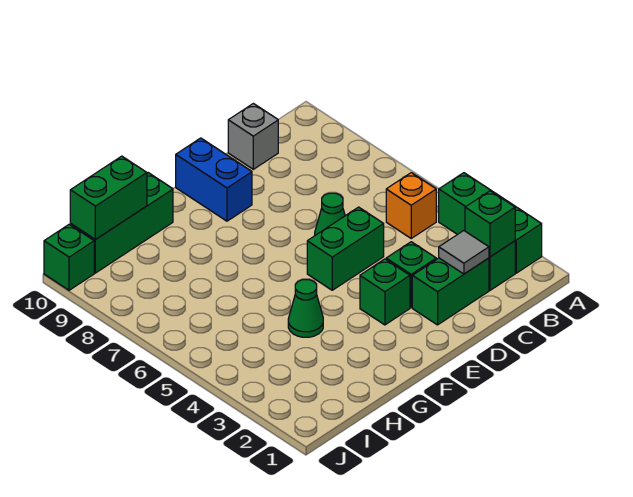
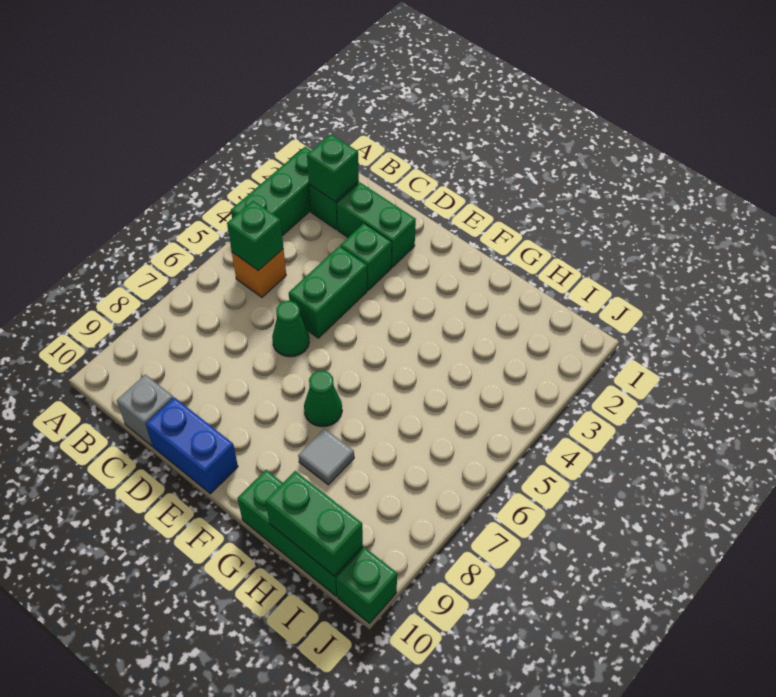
grey 1x1 tile [439,231,489,274] -> grey 1x1 tile moved to [298,429,354,485]
green 1x2 brick [307,207,384,290] -> green 1x2 brick turned to [289,246,367,338]
green 1x1 brick [360,259,410,325] -> green 1x1 brick moved to [227,201,283,271]
blue 1x2 brick [176,138,252,221] -> blue 1x2 brick turned to [146,398,238,494]
green 1x1 cone [288,280,323,337] -> green 1x1 cone moved to [304,371,342,427]

